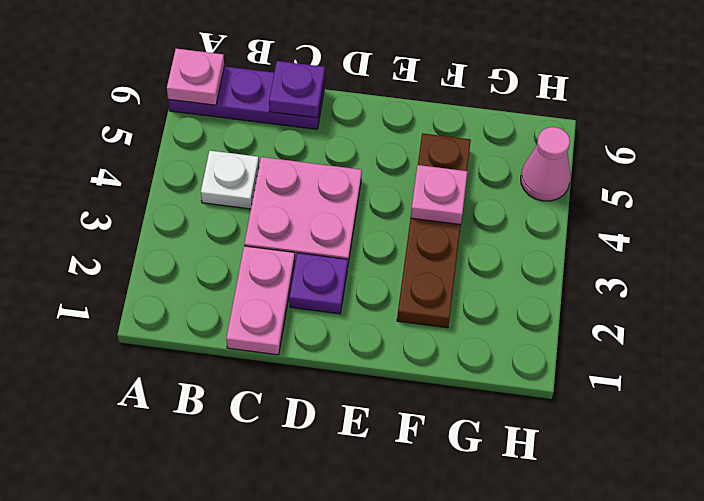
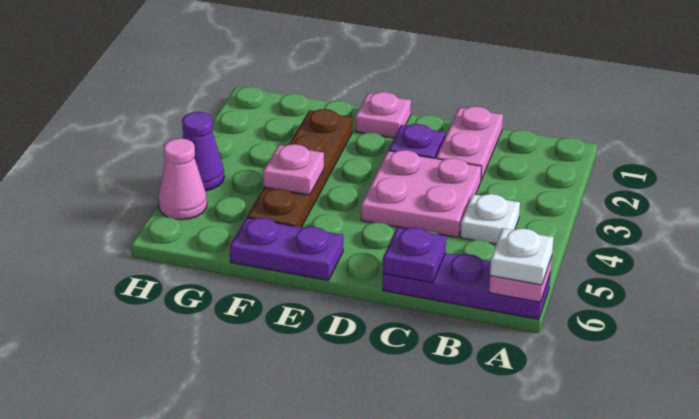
none -> white 1x1 plate [490,228,554,285]
none -> pink 1x1 plate [355,92,411,138]
none -> purple 1x2 plate [230,218,343,281]
none -> purple 1x1 cone [182,112,224,191]

